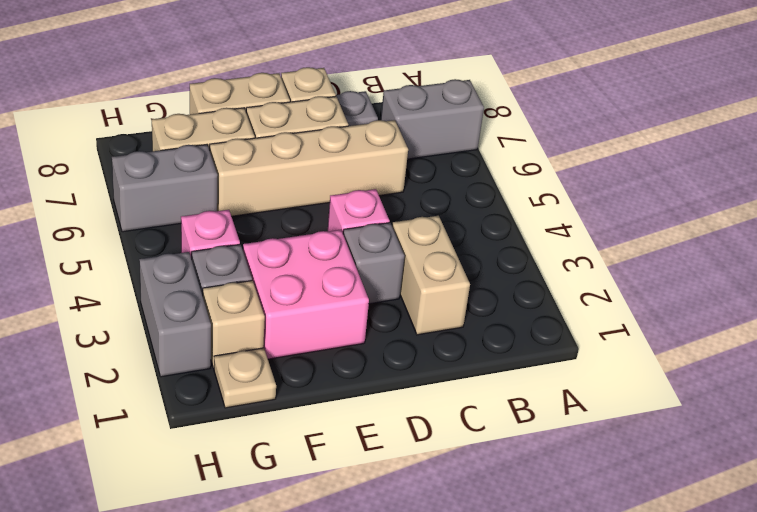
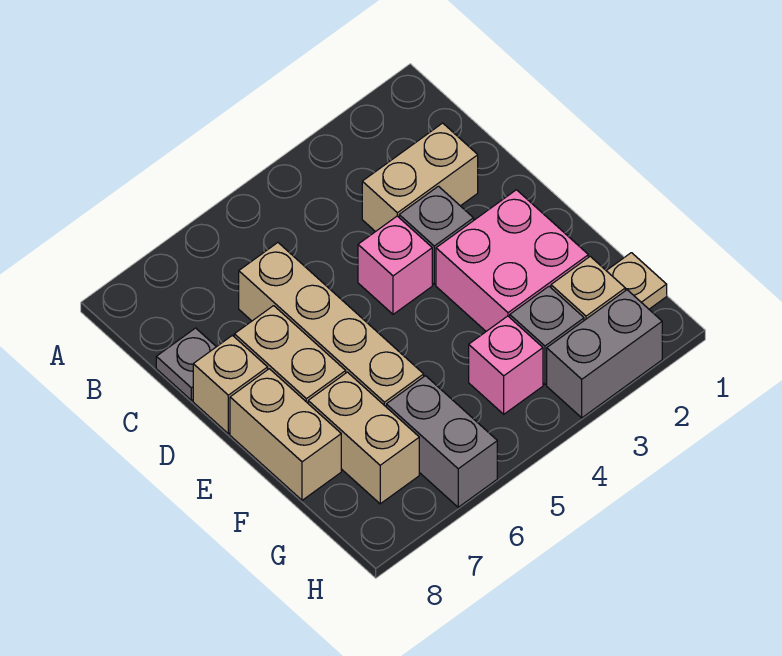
grey 1x2 brick [381,79,484,159] -> none

